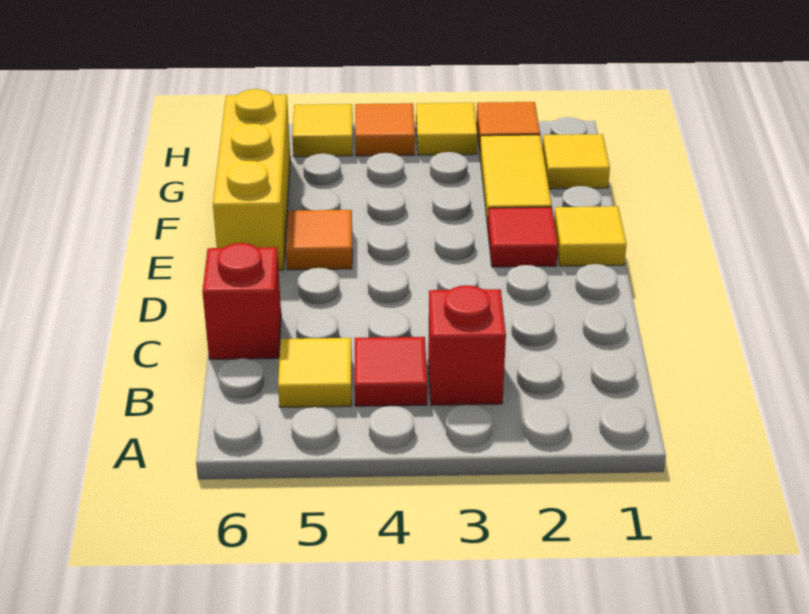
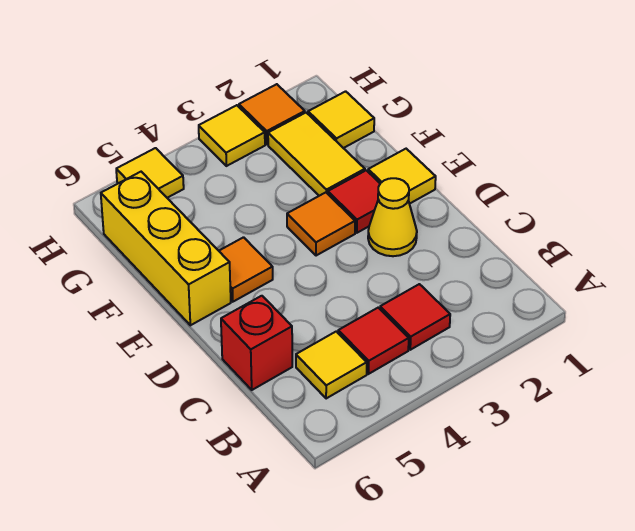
red 1x1 brick [428,285,506,405] -> red 1x1 tile [380,284,450,350]
none -> yellow 1x1 cone [368,178,417,256]
orange 1x1 tile [355,103,415,156] -> orange 1x1 tile moved to [287,192,355,256]

